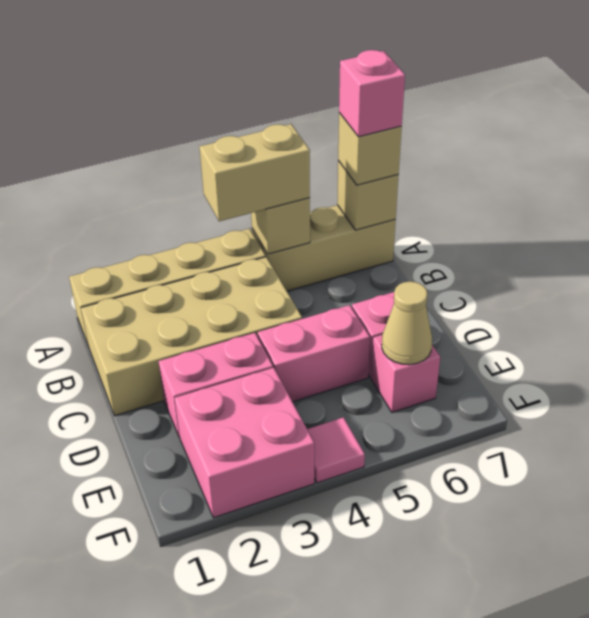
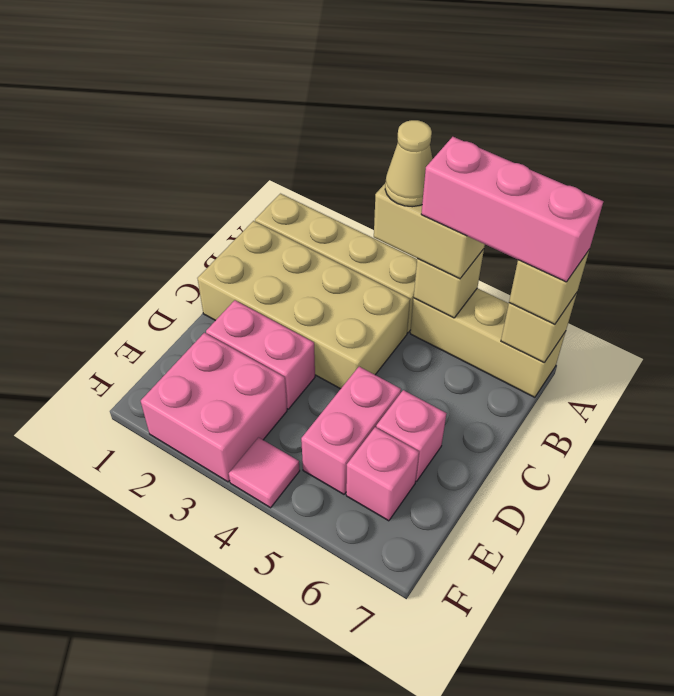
pink 1x1 brick [339,50,405,137] -> pink 1x3 brick [421,137,603,282]
pink 1x2 brick [258,305,370,402] -> pink 1x2 brick turned to [301,367,401,494]
tan 1x1 cone [382,282,432,365] -> tan 1x1 cone moved to [385,120,432,207]

